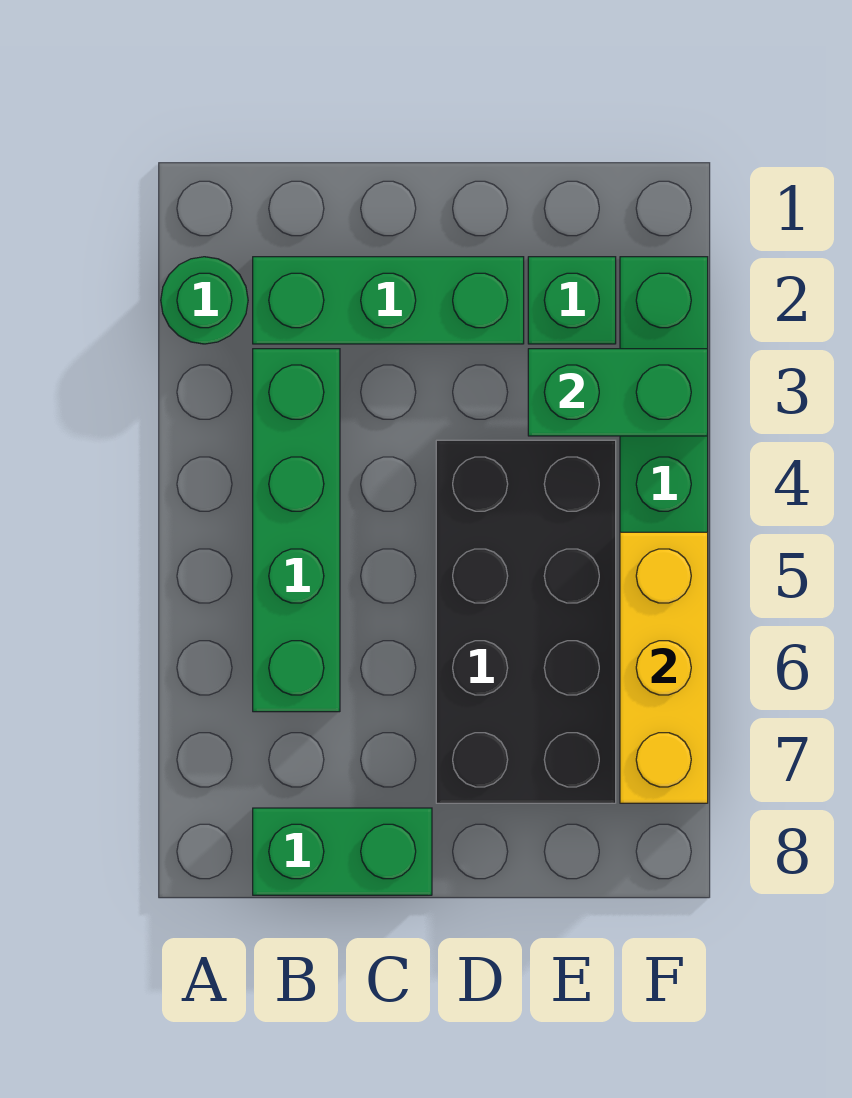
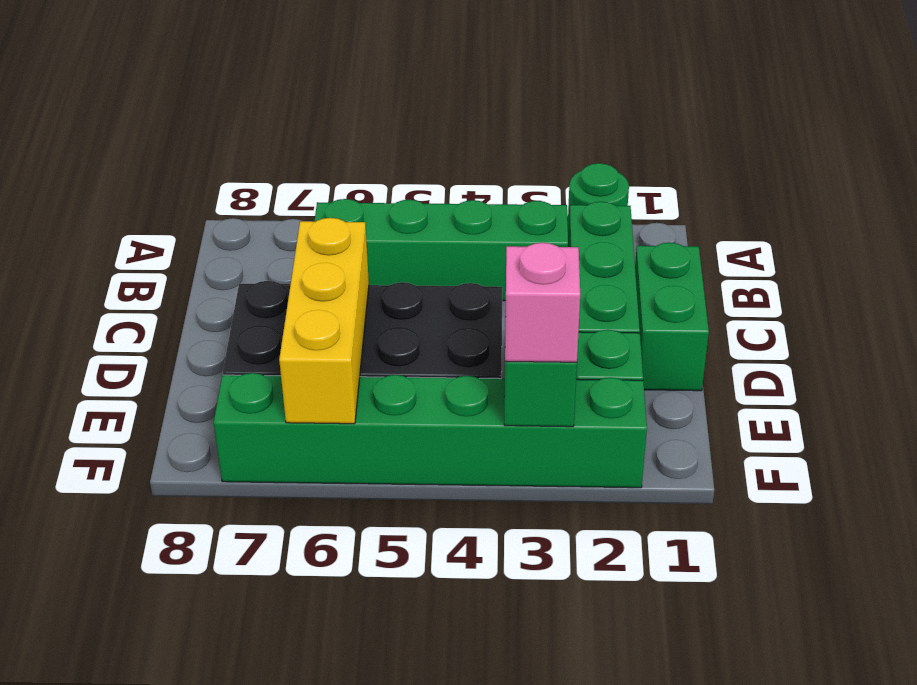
green 1x2 brick [253,808,432,895] -> green 1x2 brick moved to [635,243,709,391]
none -> pink 1x1 brick [505,243,580,362]
yellow 1x3 brick [620,532,708,803] -> yellow 1x3 brick turned to [279,218,369,424]

